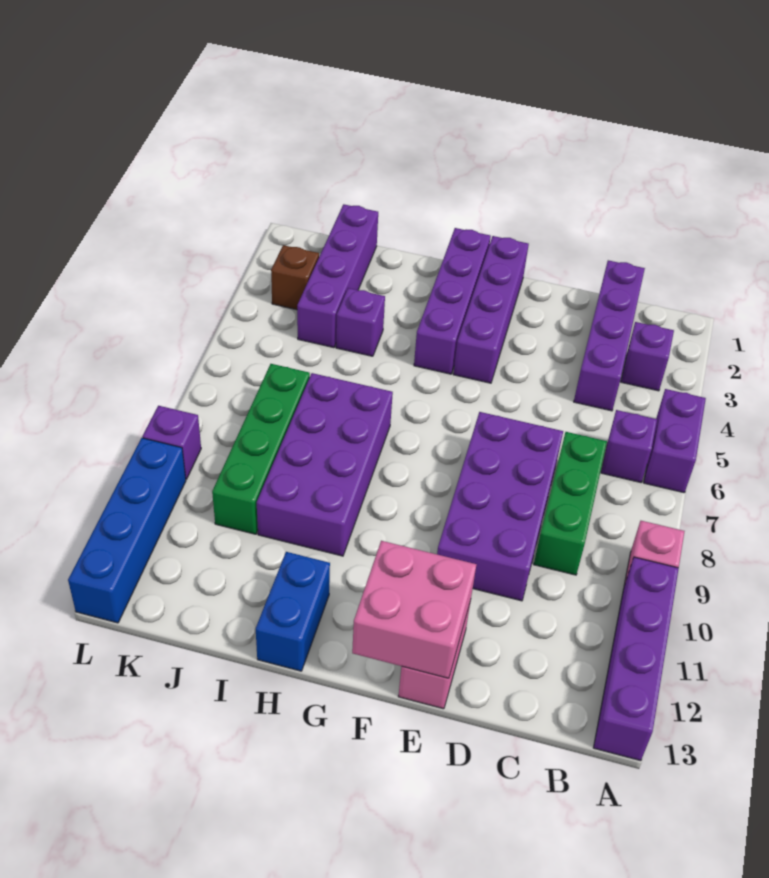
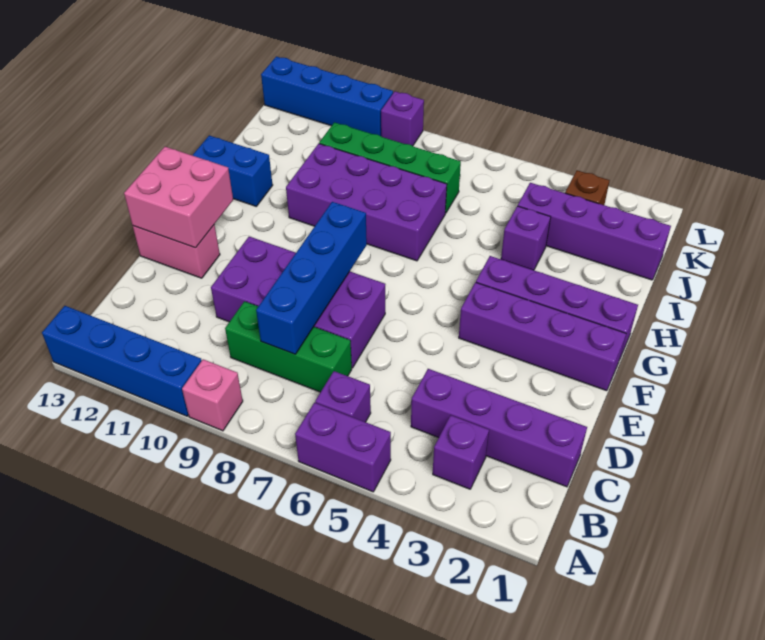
purple 1x4 brick [593,557,679,761] -> blue 1x4 brick [42,306,202,416]
none -> blue 1x4 brick [256,202,367,354]

